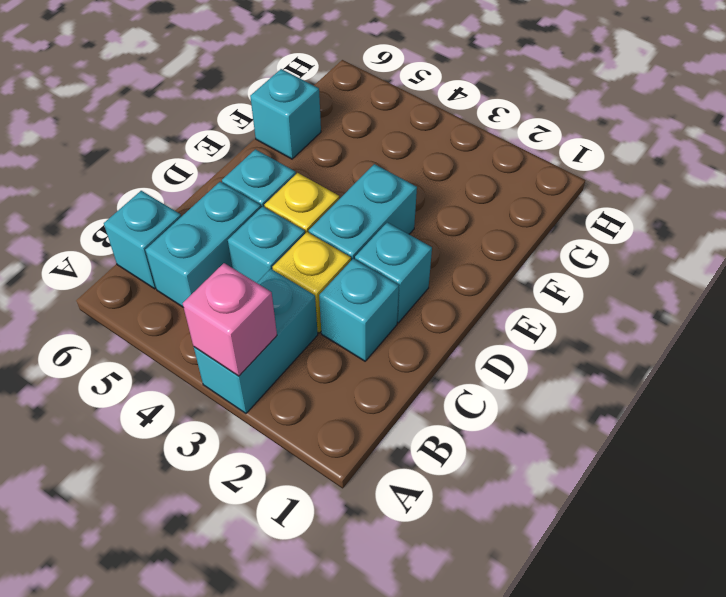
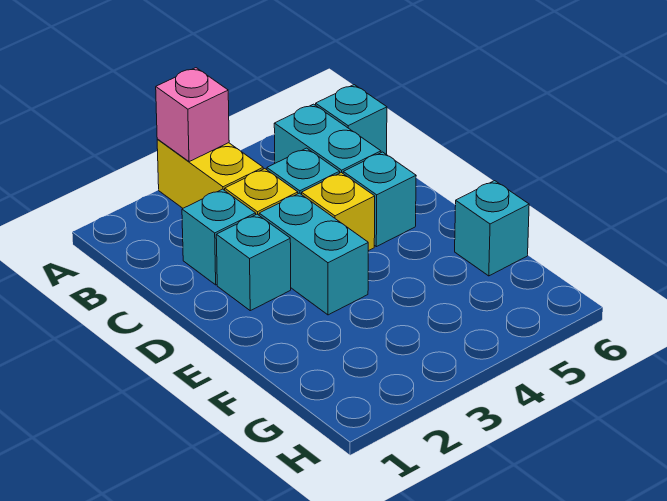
cyan 1x2 brick [194,269,318,413] -> yellow 1x2 brick [157,139,263,208]

